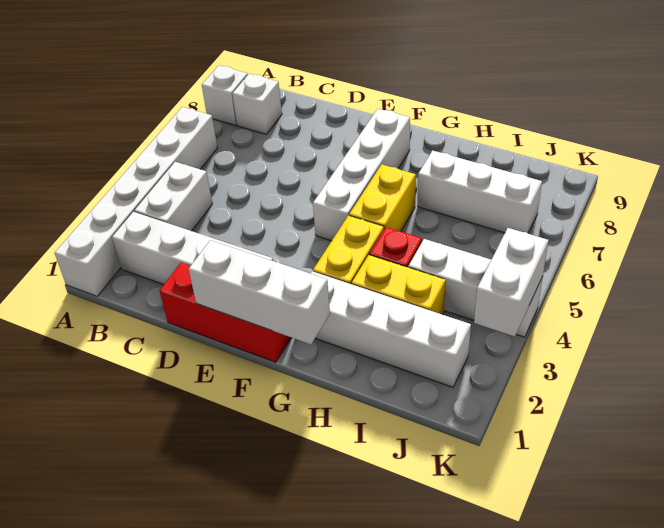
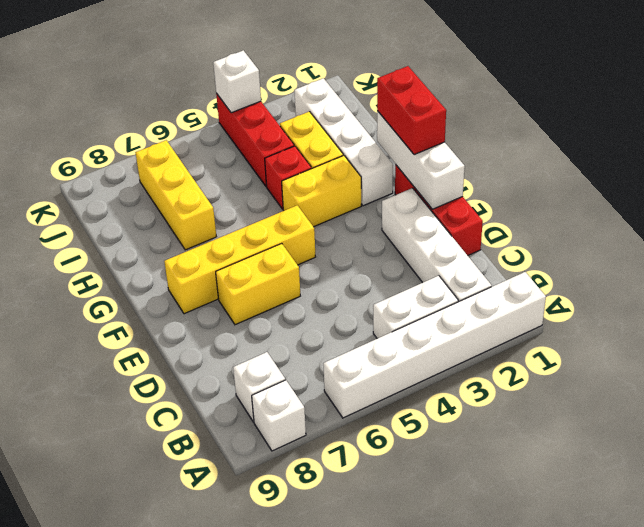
none -> red 1x2 brick [377,66,446,155]
white 1x4 brick [313,109,410,241] -> yellow 1x4 brick [164,205,315,314]
yellow 1x2 brick [349,164,416,231] -> yellow 1x2 brick moved to [216,244,300,325]
white 1x3 brick [418,150,542,233] -> yellow 1x3 brick [136,140,216,250]
white 1x3 brick [408,239,543,337] -> red 1x3 brick [216,93,294,186]
white 1x2 brick [474,228,549,336] -> white 1x1 brick [213,50,261,113]

